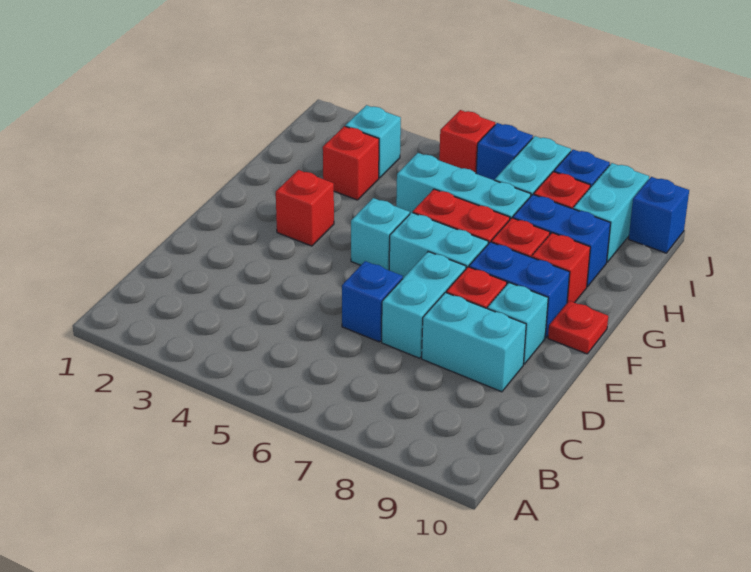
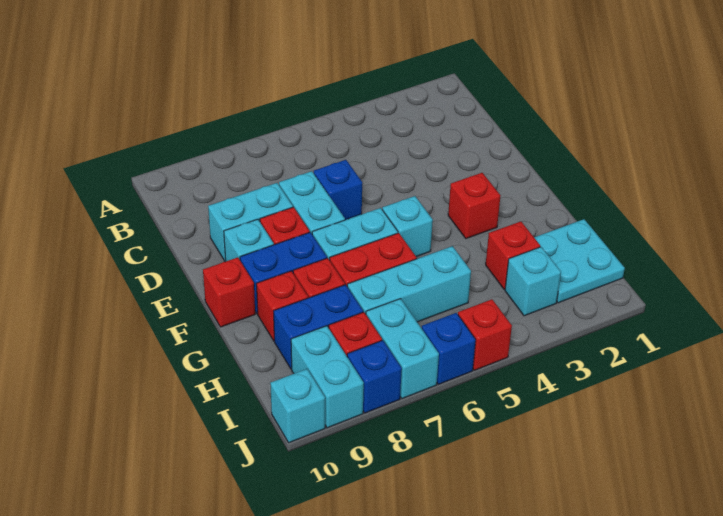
red 1x1 plate [548,301,608,354] -> red 1x1 brick [203,257,255,327]
none -> cyan 2x2 plate [534,219,625,303]
blue 1x1 brick [629,177,689,253] -> cyan 1x1 brick [270,369,325,443]

